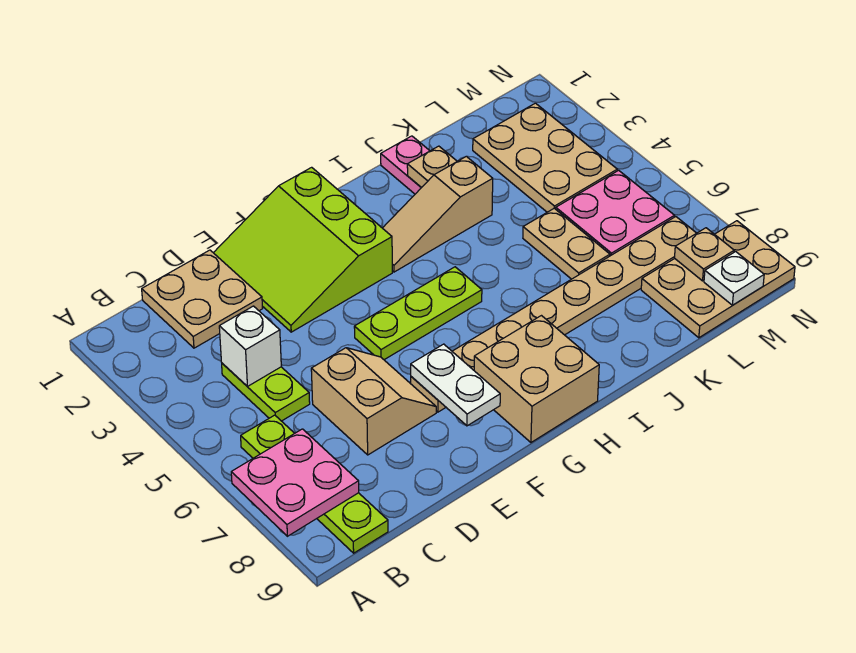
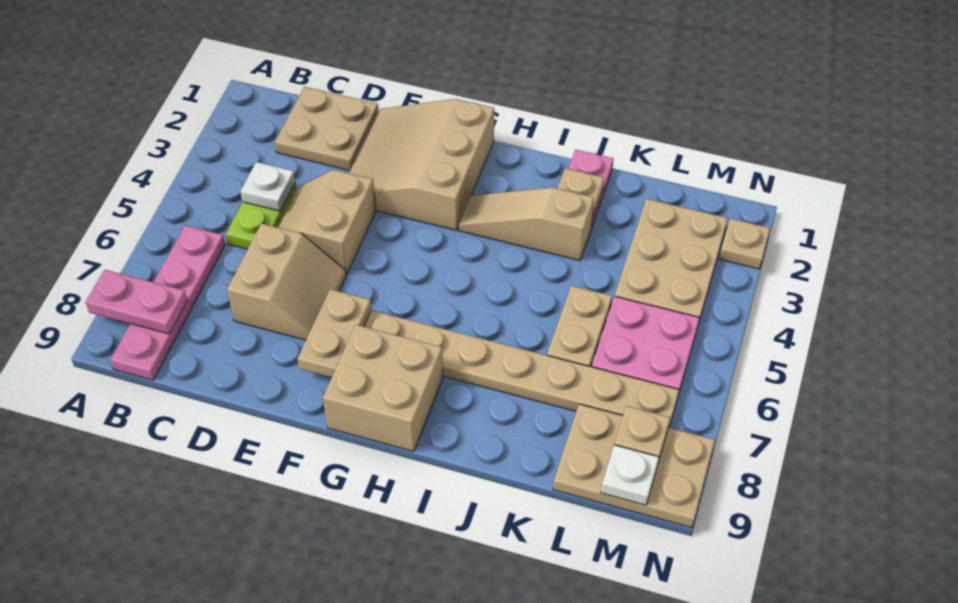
pink 2x2 plate [231,429,359,536] -> pink 1x2 plate [86,270,187,334]
lime 1x4 plate [241,415,388,553] -> pink 1x4 plate [111,225,225,380]
white 1x1 brick [219,306,281,386] -> white 1x1 plate [240,162,295,211]
none -> tan 2x2 slope [278,170,376,274]
lime 3x3 slope [214,167,392,332] -> tan 3x3 slope [349,99,494,230]
lime 1x3 plate [354,267,482,360] -> none
white 1x2 plate [411,344,500,426] -> tan 1x2 plate [298,289,371,377]
none -> tan 1x1 plate [719,219,770,269]

